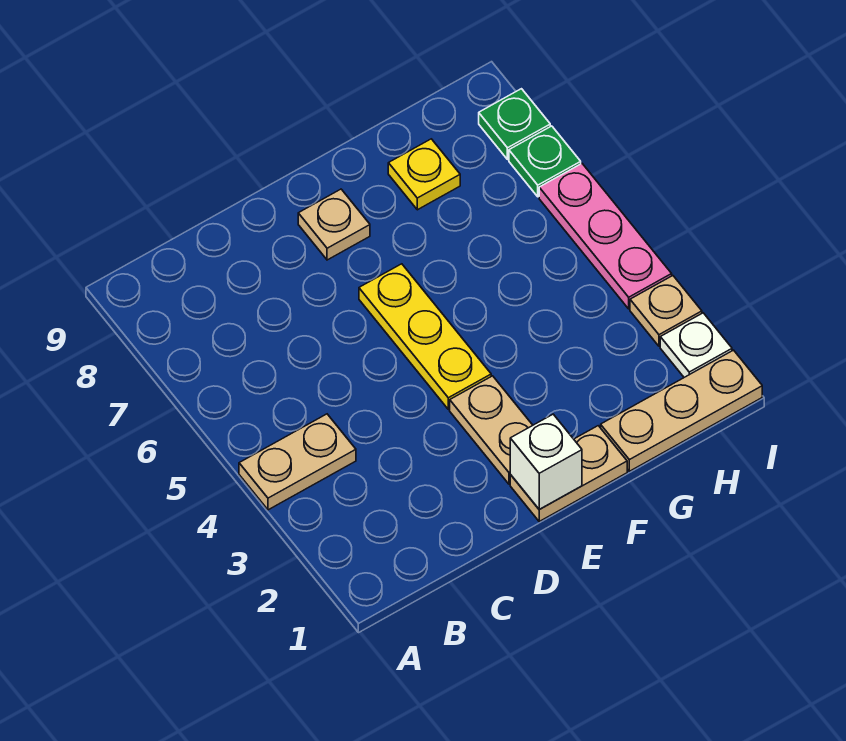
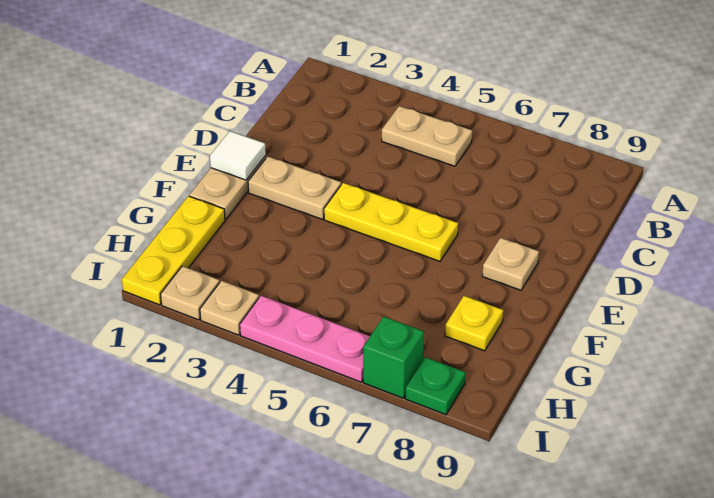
tan 1x2 plate [239,414,356,510] -> tan 1x2 plate turned to [382,106,472,166]
white 1x1 brick [510,414,582,509] -> white 1x1 tile [210,131,266,180]
tan 1x3 plate [601,350,762,471] -> yellow 1x3 plate [122,196,225,305]
white 1x1 plate [660,313,732,377] -> tan 1x1 plate [161,266,220,320]
green 1x1 plate [509,126,581,197] -> green 1x1 brick [363,316,424,398]

